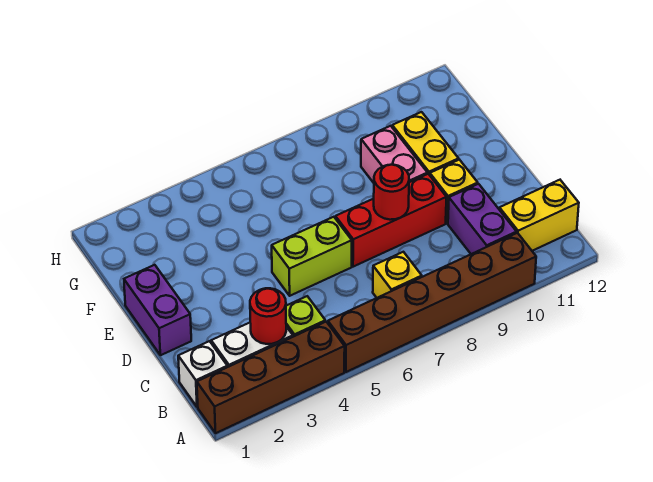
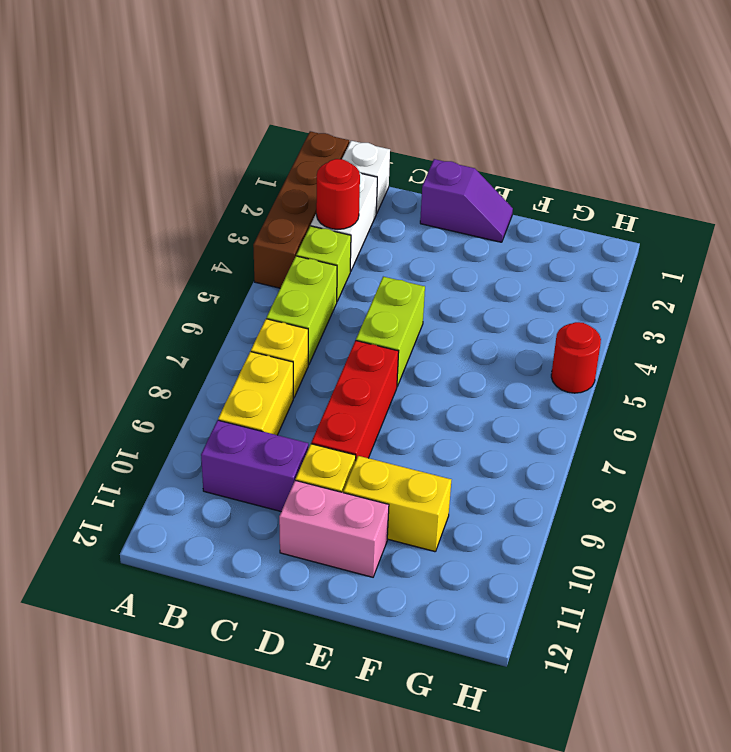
brown 1x6 brick [328,233,536,372] -> none
none -> lime 1x2 brick [267,256,337,365]
yellow 1x2 brick [499,180,579,251] -> yellow 1x2 brick moved to [218,352,293,435]
purple 1x2 brick [124,265,191,355] -> purple 1x2 slope [420,159,513,242]
red 1x1 round brick [374,165,409,220] -> red 1x1 round brick moved to [551,322,601,393]
pink 1x2 brick [361,126,427,183] -> pink 1x2 brick moved to [279,480,389,577]

